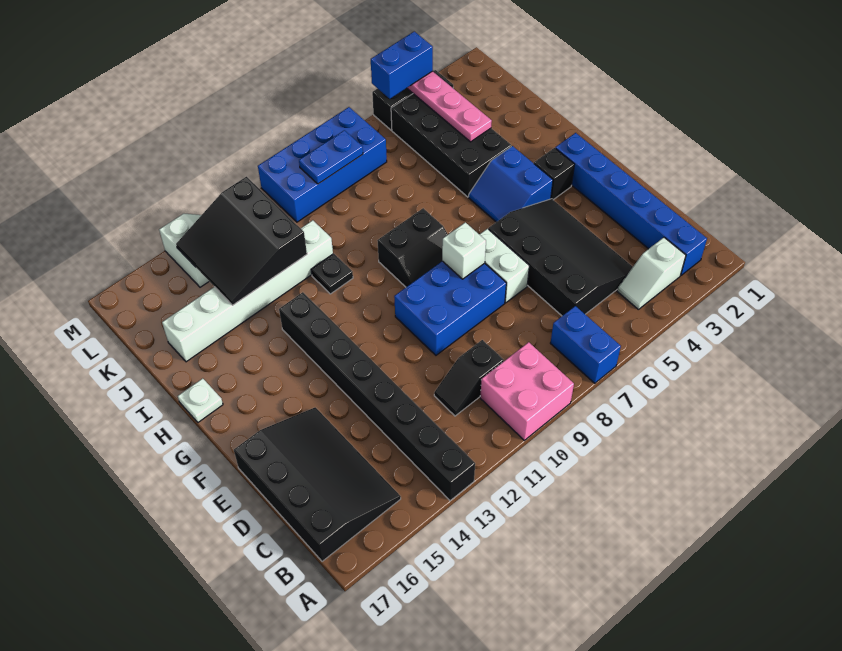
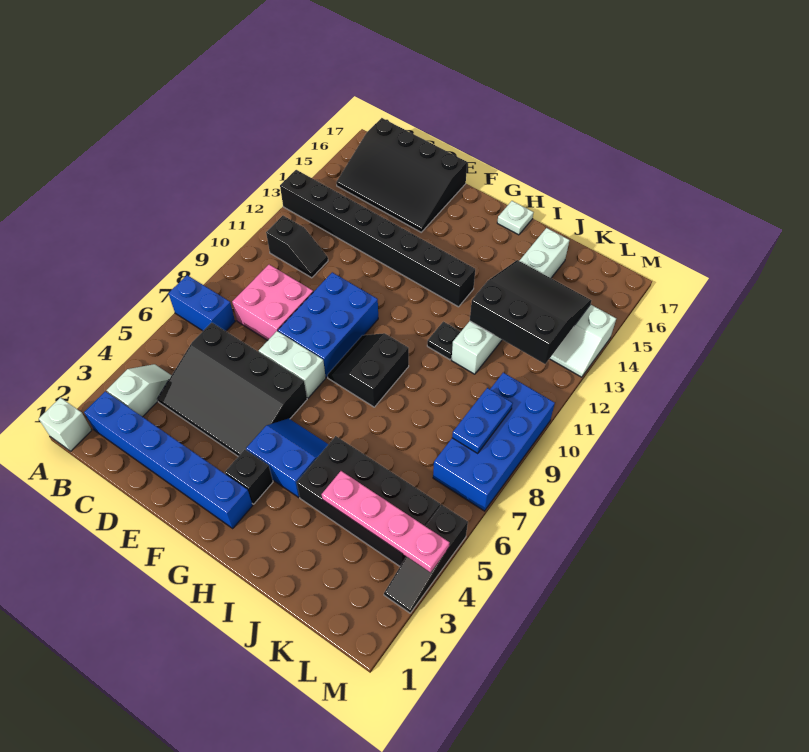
pink 2x2 brick [480,342,574,440] -> pink 2x2 brick moved to [232,265,313,340]
black 1x2 slope [434,340,504,416] -> black 1x2 slope turned to [266,216,328,278]
white 1x1 brick [442,222,486,279] -> white 1x1 brick moved to [39,398,92,451]
blue 1x2 brick [371,32,433,99] -> none

